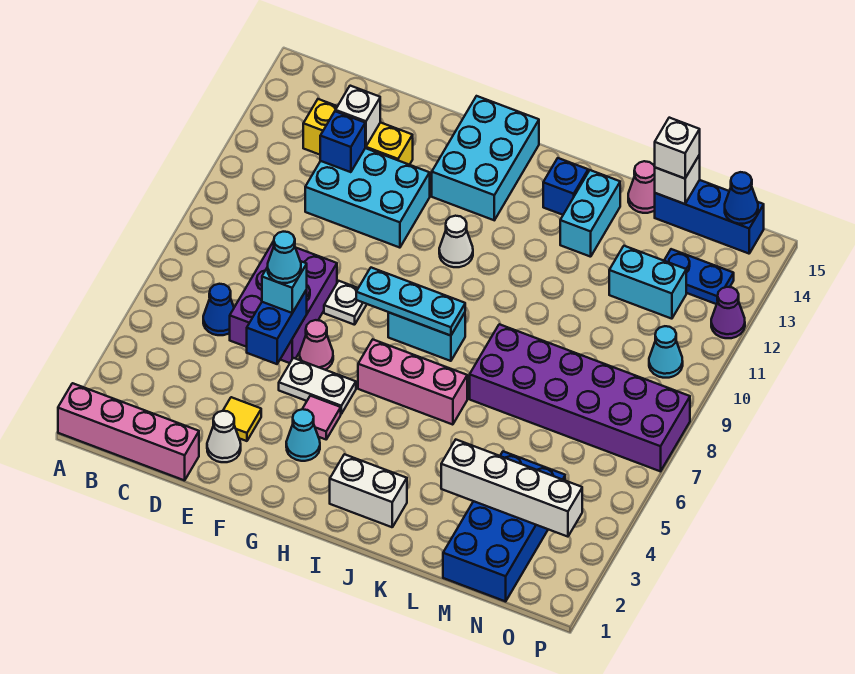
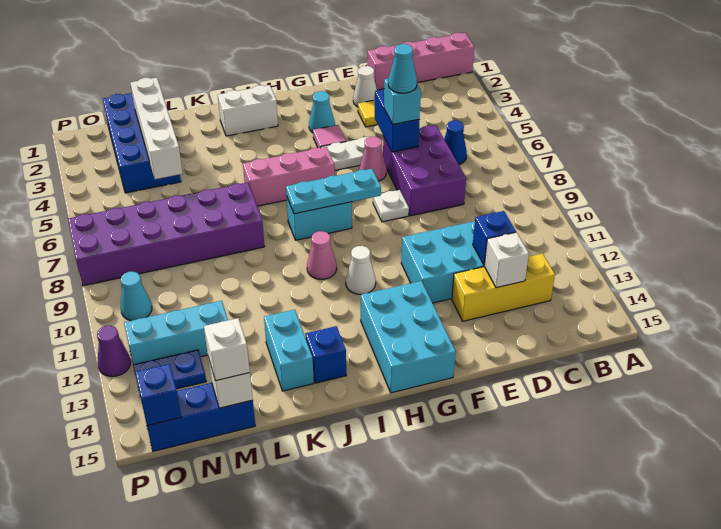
white 1x4 brick [441,440,582,537] -> white 1x4 brick turned to [130,78,183,179]
pink 1x1 cone [628,161,655,213] -> pink 1x1 cone moved to [307,231,337,279]
cyan 1x2 brick [609,246,686,319] -> cyan 1x3 brick [124,301,228,365]
blue 1x1 cone [725,172,758,224] -> blue 1x1 brick [135,364,181,426]

